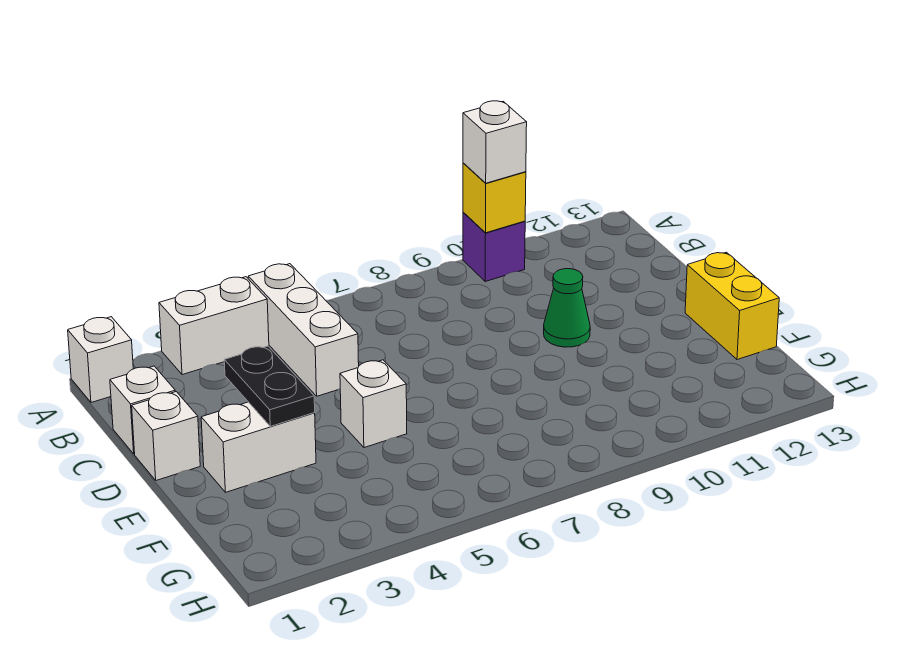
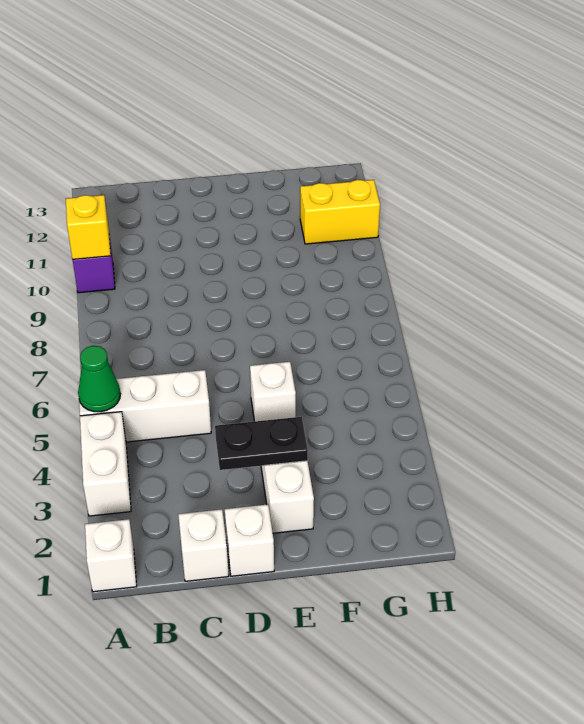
white 1x1 brick [463,101,527,183] -> none
green 1x1 cone [544,269,590,347] -> green 1x1 cone moved to [78,346,120,412]
yellow 1x2 brick [685,252,779,360] -> yellow 1x2 brick moved to [300,180,380,244]

